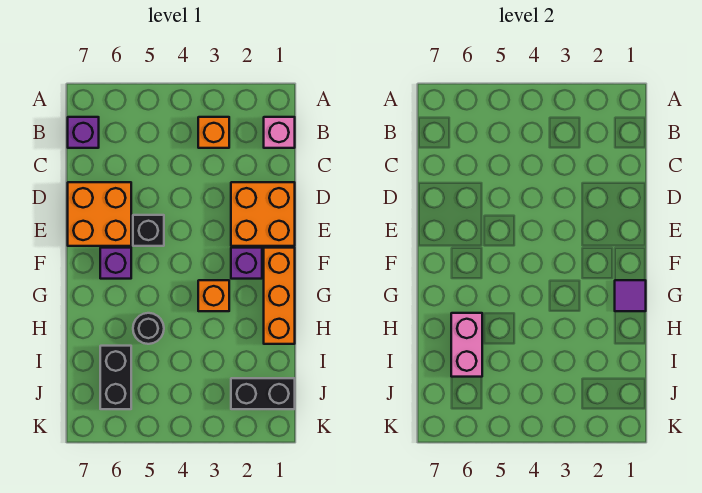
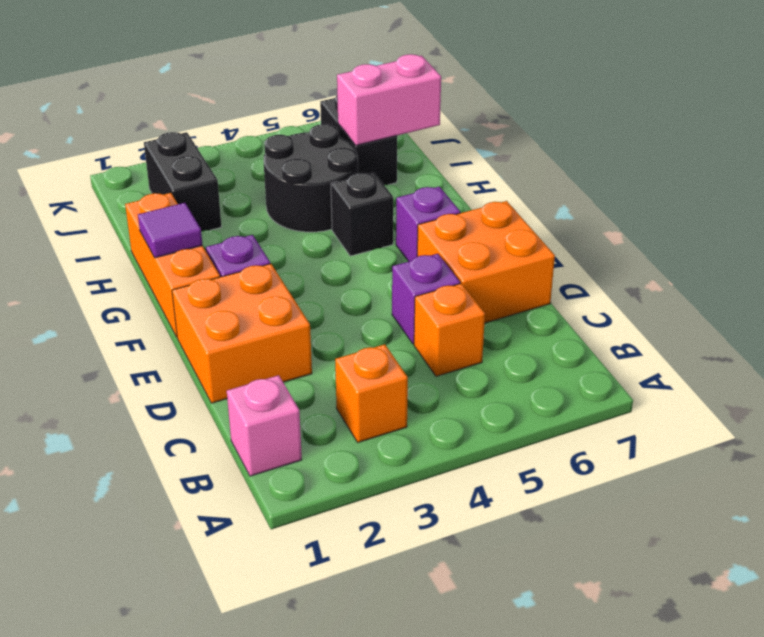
purple 1x1 brick [68,117,99,148] -> purple 1x1 brick moved to [392,254,460,344]
black 1x1 brick [133,215,164,246] -> black 1x1 brick moved to [331,172,393,256]
orange 1x1 brick [198,280,229,311] -> orange 1x1 brick moved to [414,283,485,376]
black 1x1 round brick [133,313,164,344] -> black 2x2 round brick [263,124,358,232]
pink 1x2 brick [451,313,482,377] -> pink 1x2 brick turned to [337,54,441,145]
black 1x2 brick [231,378,295,409] -> black 1x2 brick turned to [144,132,222,231]

